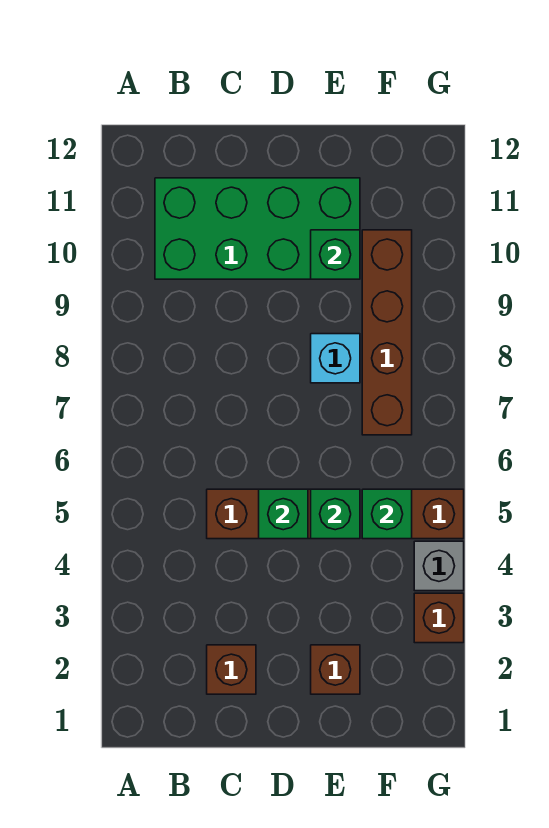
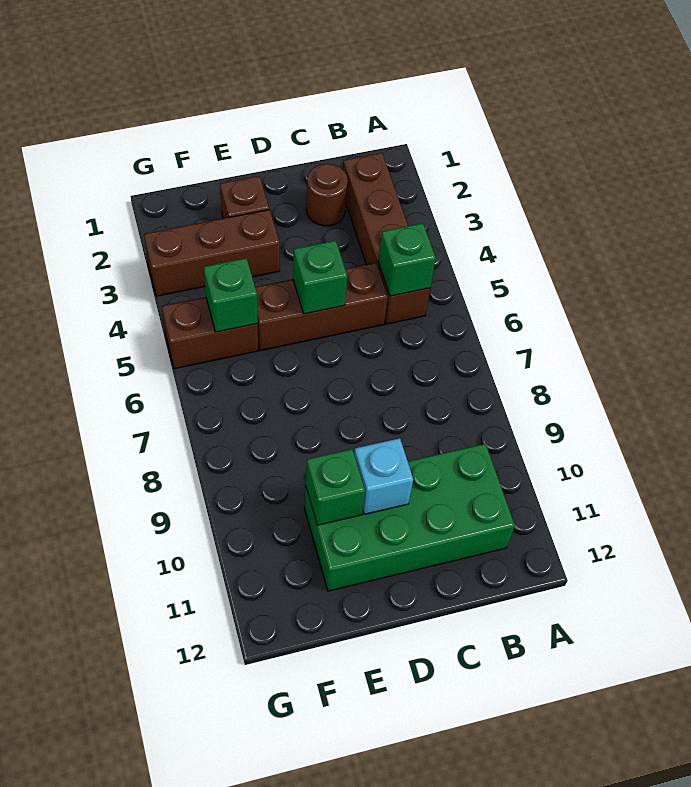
brown 1x1 brick [207,645,256,694] -> brown 1x1 round brick [306,164,348,226]
green 1x1 brick [311,489,360,539] -> green 1x1 brick moved to [378,223,436,296]
cyan 1x1 brick [311,334,360,383] -> cyan 1x1 brick moved to [354,438,413,514]
brown 1x4 brick [362,230,412,435] -> brown 1x4 brick moved to [343,153,430,324]
brown 1x1 brick [414,593,464,643] -> brown 1x3 brick [144,210,280,296]
grey 1x1 brick [414,541,464,591] -> none

